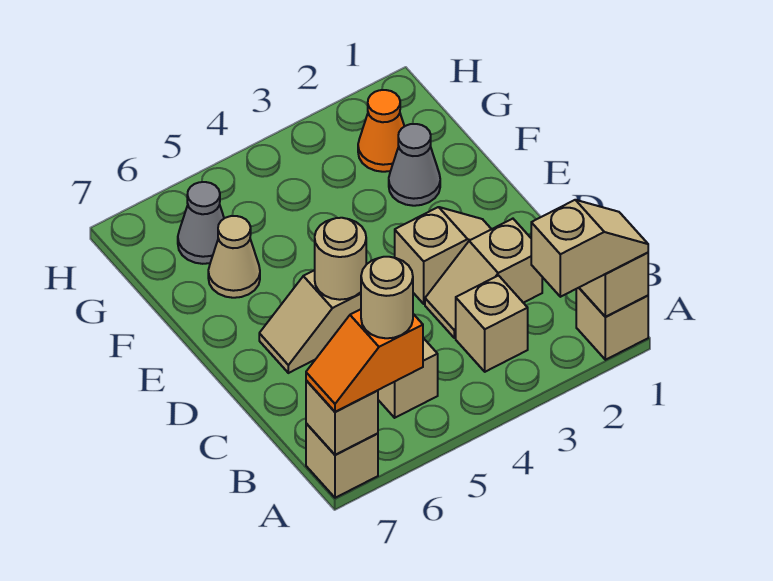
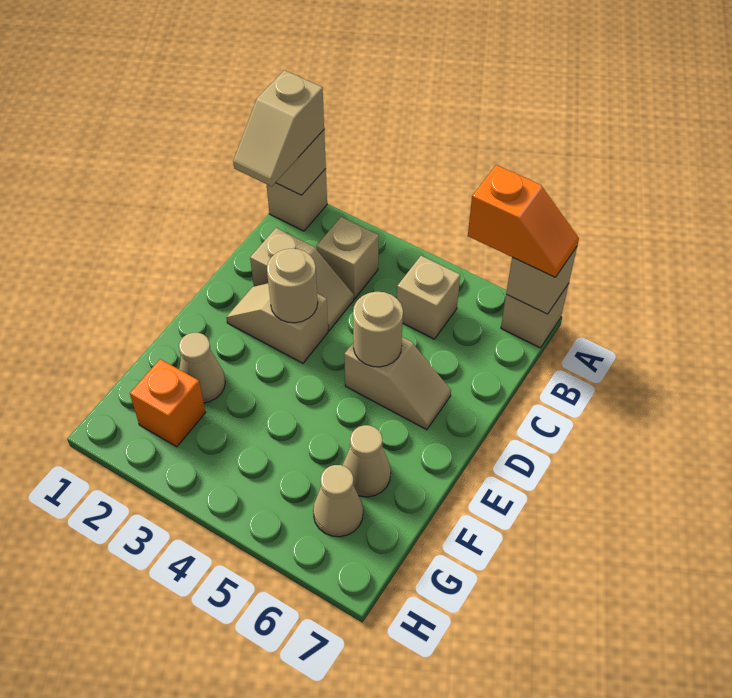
tan 1x2 slope [531,200,648,297] -> tan 1x2 slope turned to [233,70,324,186]
tan 1x1 round brick [361,257,413,338] -> tan 1x1 round brick moved to [267,249,318,323]
grey 1x1 cone [389,124,440,206] -> tan 1x1 cone [179,333,225,403]
orange 1x1 cone [358,90,404,172] -> orange 1x1 brick [130,359,206,447]
grey 1x1 cone [178,182,224,264] -> tan 1x1 cone [313,465,363,537]

